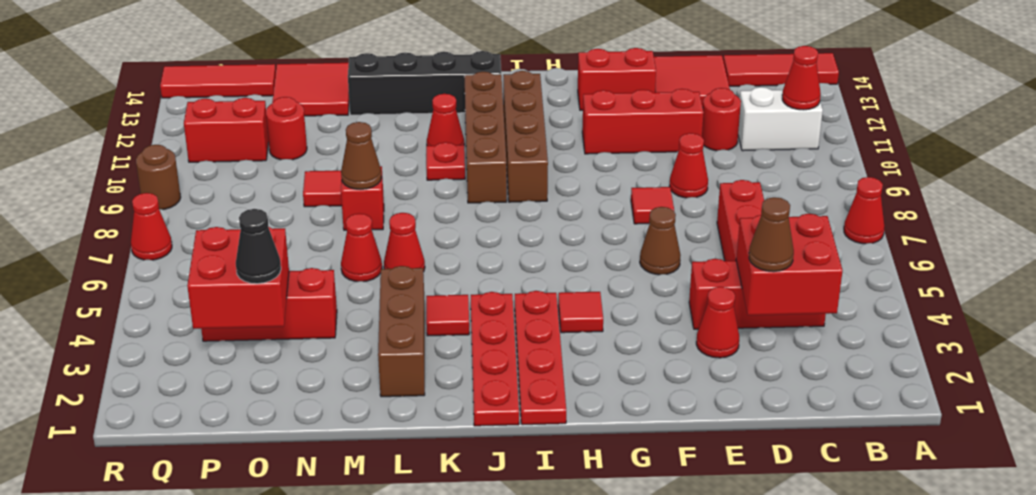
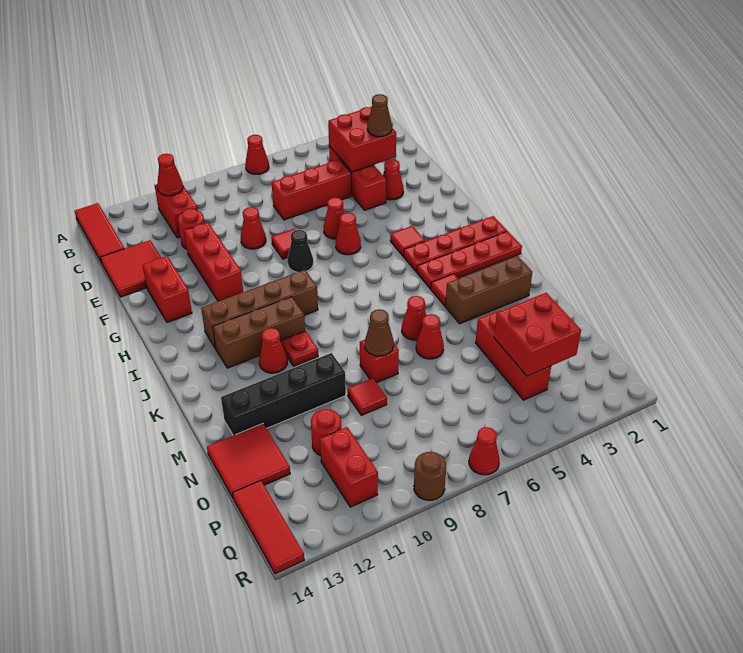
white 1x2 brick [738,87,823,151] -> red 1x2 brick [155,184,198,238]
brown 1x1 cone [640,207,681,275] -> red 1x1 cone [324,197,344,239]
none -> red 1x1 cone [336,213,361,255]
brown 1x4 brick [464,72,507,203] -> brown 1x3 brick [213,297,305,368]
black 1x4 brick [348,51,501,115] -> black 1x4 brick turned to [221,353,346,435]
black 1x1 cone [236,209,281,284] -> black 1x1 cone moved to [288,230,313,272]

